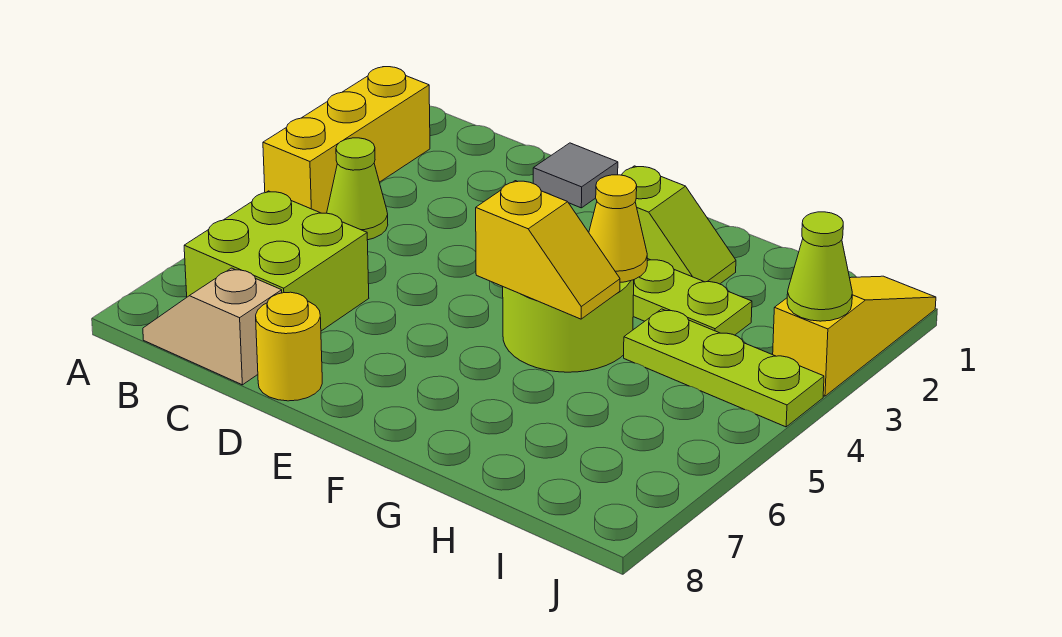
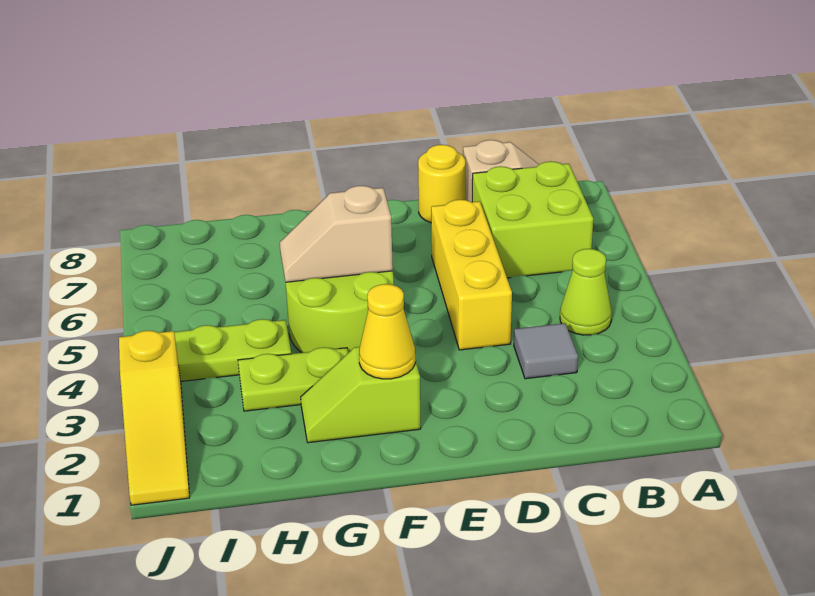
yellow 1x3 brick [263,67,430,213] -> yellow 1x3 brick moved to [431,200,512,350]
grey 1x1 tile [533,143,618,208] -> grey 1x1 tile moved to [514,323,578,379]
yellow 1x2 slope [476,181,620,319] -> tan 1x2 slope [280,186,393,282]
yellow 1x1 cone [589,175,647,282] -> yellow 1x1 cone moved to [359,284,415,379]
lime 1x1 cone [787,212,852,321] -> none

